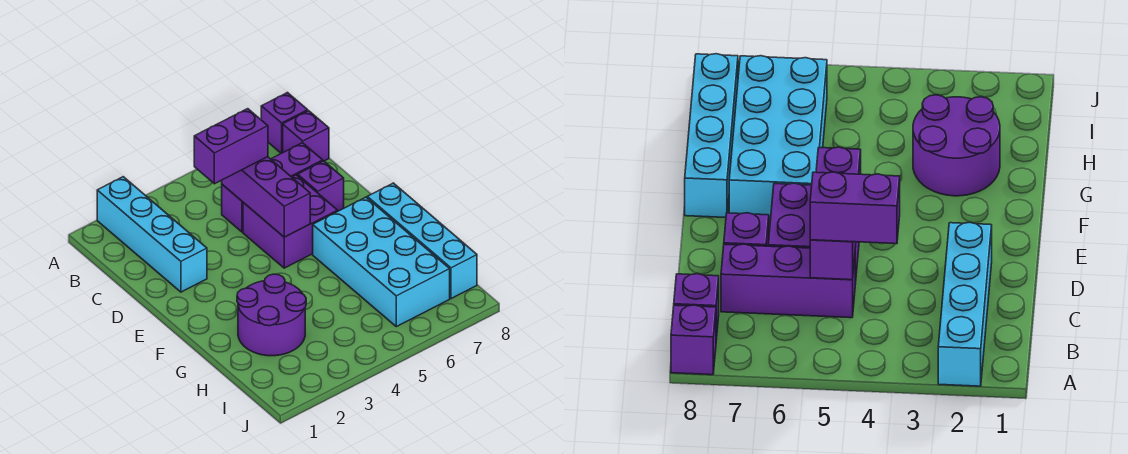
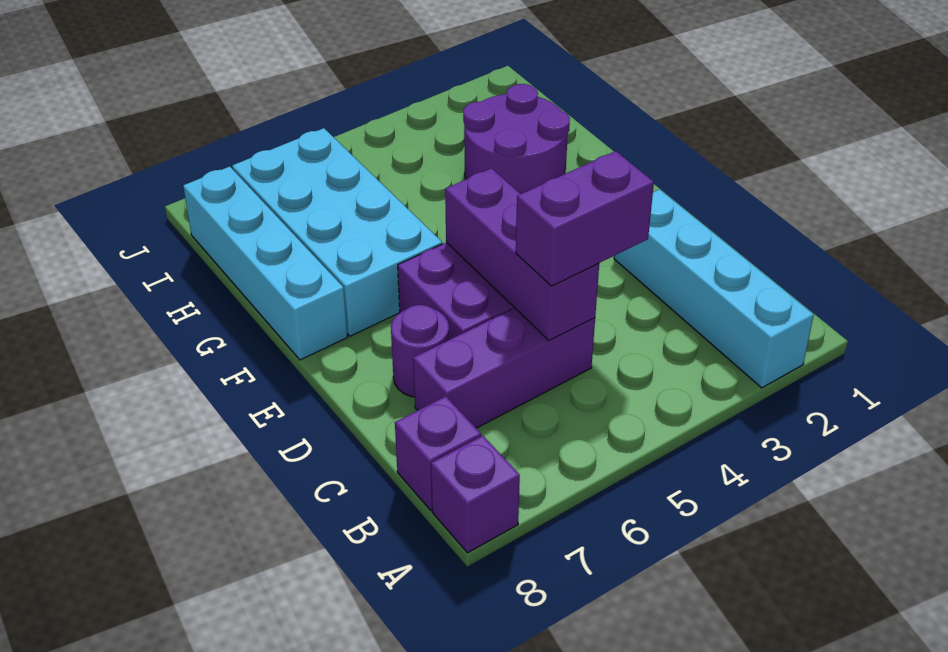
purple 1x1 brick [298,161,344,211] -> purple 1x1 round brick [391,305,449,397]

